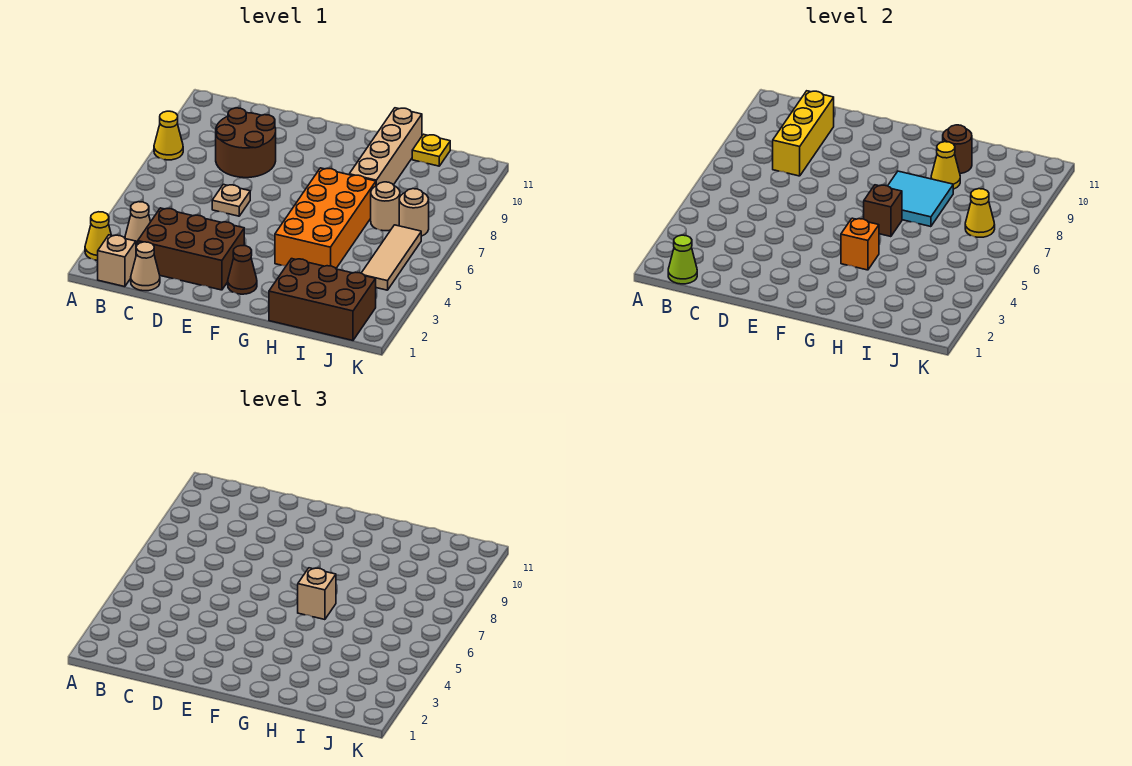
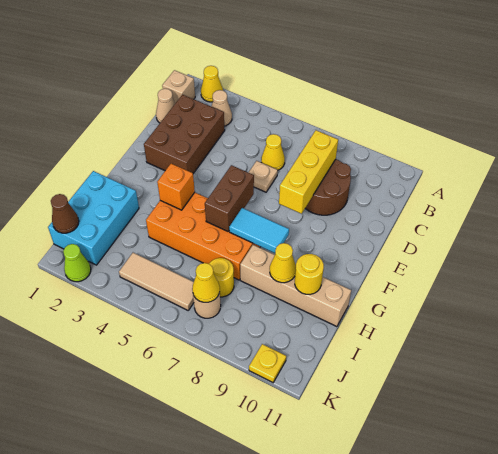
yellow 1x1 cone [154,111,183,160] -> yellow 1x1 cone moved to [261,134,285,170]
lime 1x1 cone [668,235,697,284] -> lime 1x1 cone moved to [63,244,91,282]
yellow 1x3 brick [773,91,834,176] -> yellow 1x3 brick turned to [279,130,338,214]
brown 1x1 cone [228,246,257,294] -> brown 1x1 cone moved to [51,194,79,233]
brown 1x1 brick [864,185,902,237] -> brown 1x2 brick [205,165,254,231]
tan 1x1 brick [298,568,336,620] -> none
cyan 2x2 tile [888,171,953,227] -> cyan 1x2 tile [229,208,289,253]
brown 2x3 brick [269,259,376,340] -> cyan 2x3 brick [48,171,139,265]
brown 1x1 round brick [943,125,972,174] -> yellow 1x1 round brick [295,254,324,294]
tan 1x1 round brick [371,182,400,231] -> yellow 1x1 round brick [209,258,234,297]
yellow 1x1 plate [412,134,450,166] -> yellow 1x1 plate moved to [249,344,286,382]

